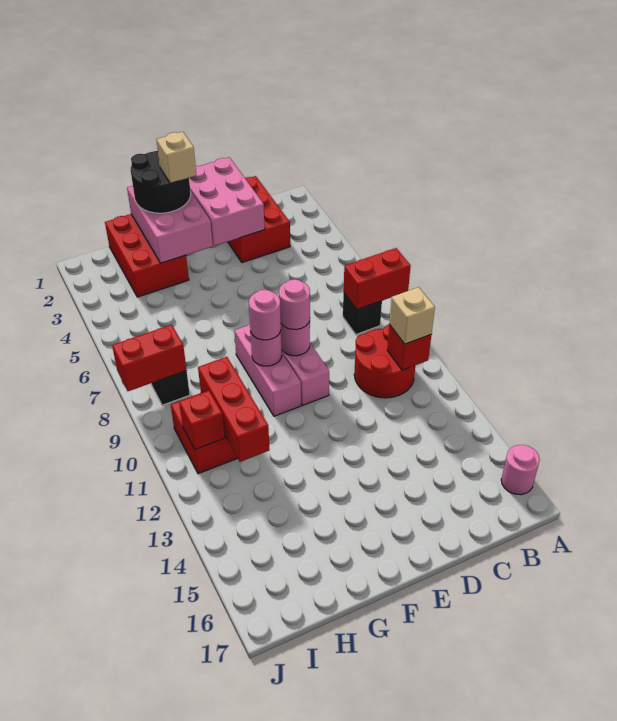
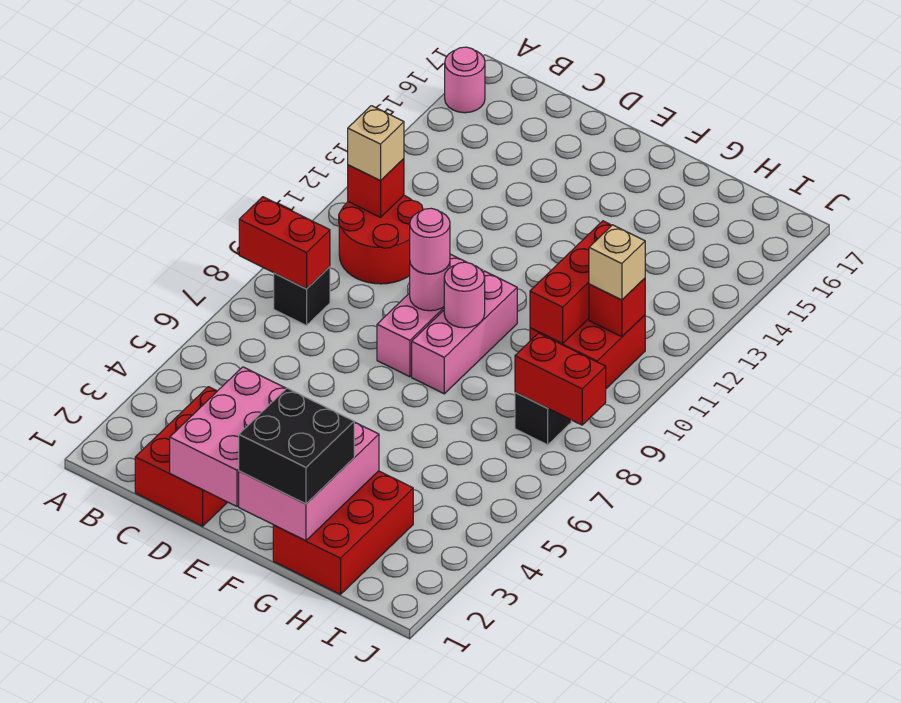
black 2x2 round brick [130,151,191,213] -> black 2x2 brick [239,388,354,504]
tan 1x1 brick [156,132,196,183] -> tan 1x1 brick moved to [589,225,645,300]
pink 1x1 round brick [249,290,281,340] -> none

